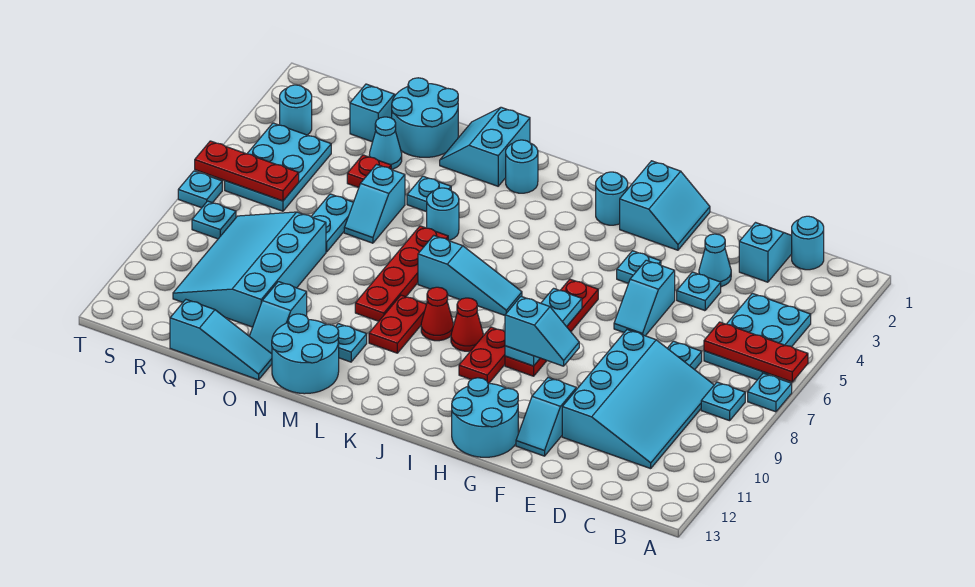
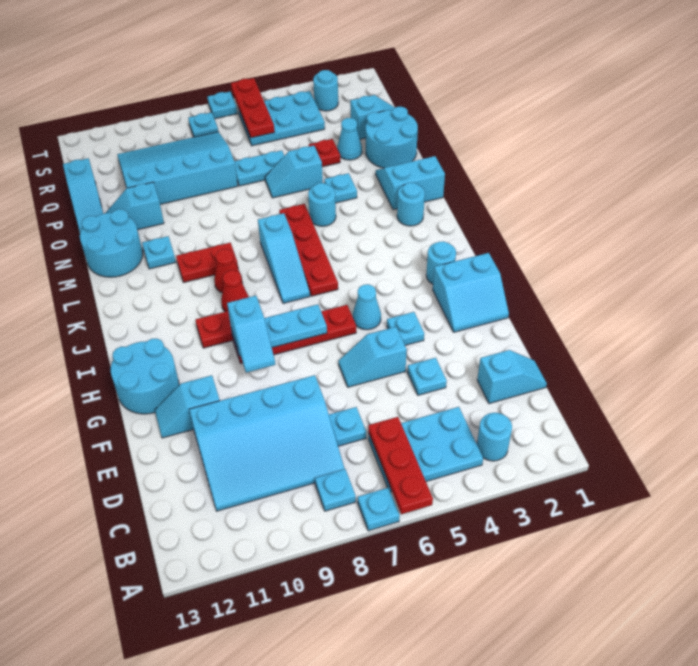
cyan 1x1 round brick [792,216,824,270] -> cyan 1x1 round brick moved to [477,413,512,461]
cyan 1x1 cone [699,234,731,287] -> cyan 1x1 cone moved to [353,284,381,330]
red 1x4 plate [355,226,448,321] -> red 1x4 plate turned to [279,204,338,296]

